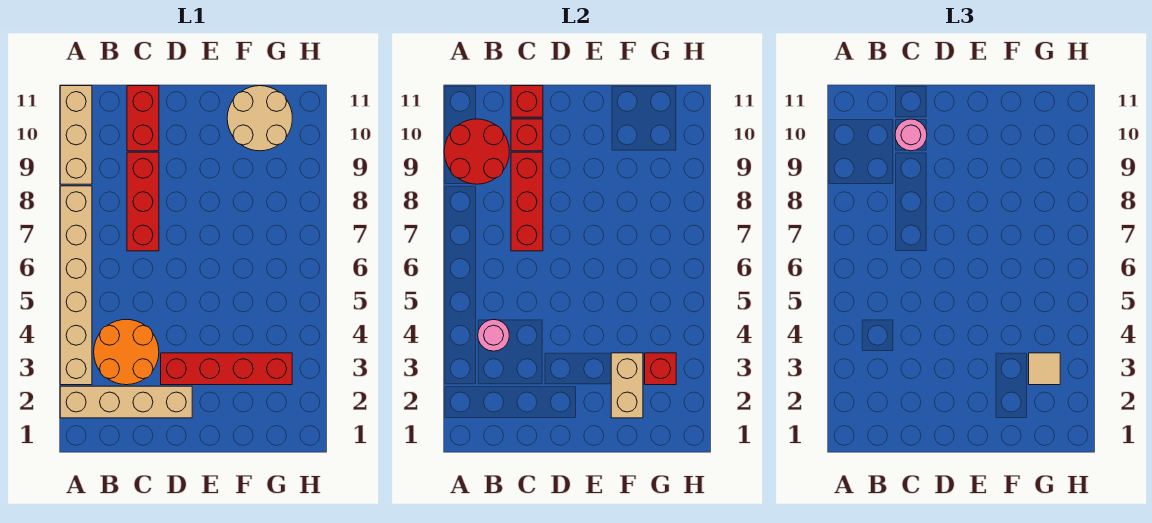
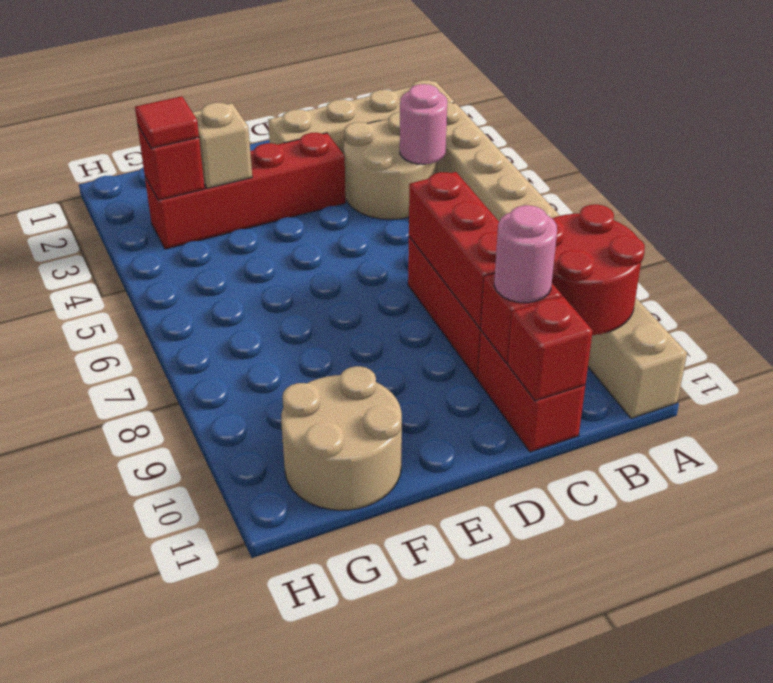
orange 2x2 round brick [94,319,159,385] -> tan 2x2 round brick [344,112,437,219]
tan 1x2 brick [611,353,643,418] -> tan 1x1 brick [193,103,252,188]
tan 1x1 tile [1029,353,1060,385] -> red 1x1 tile [135,96,199,148]

